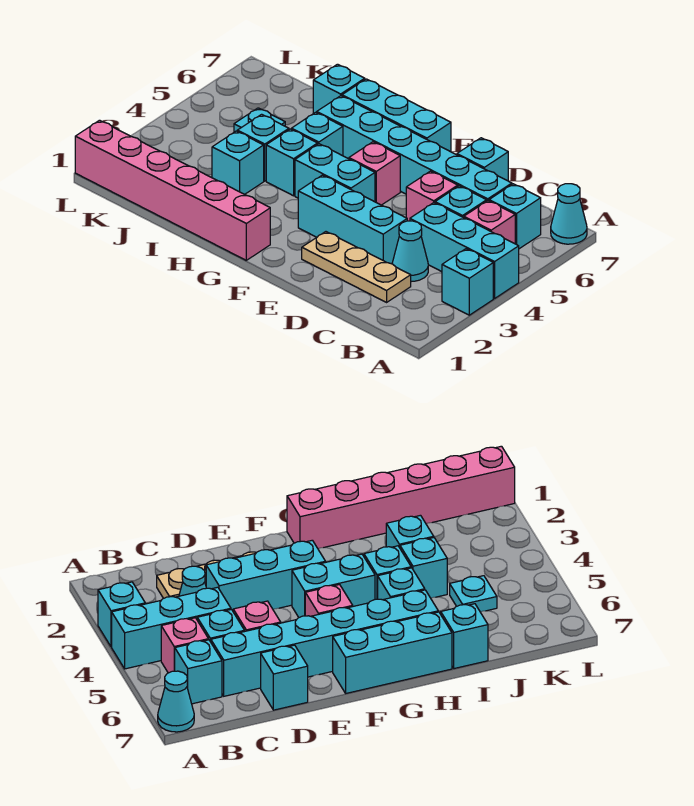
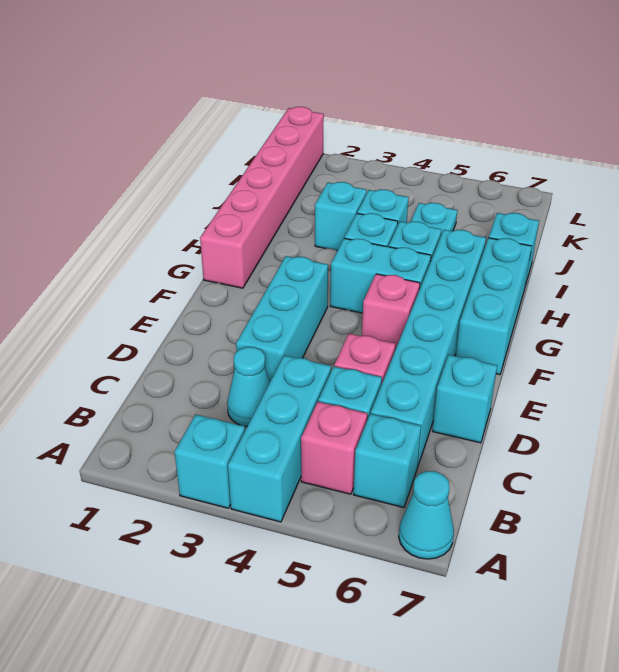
tan 1x3 plate [302,232,411,302] -> none
cyan 1x2 brick [295,144,375,202] -> cyan 1x2 brick turned to [330,238,431,313]

